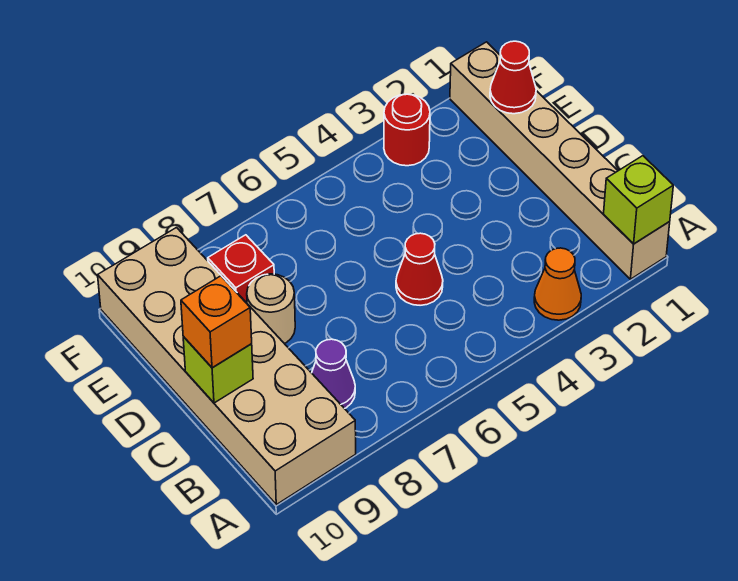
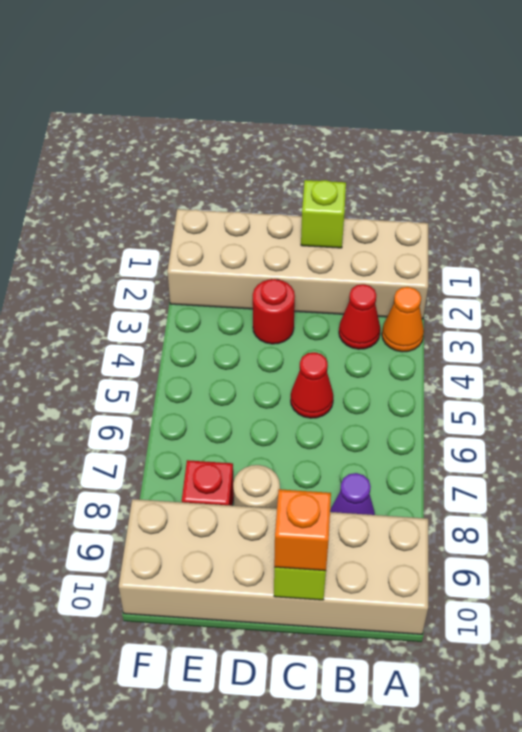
tan 1x6 brick [450,42,670,279] -> tan 2x6 brick [167,209,428,319]
lime 1x1 brick [604,156,673,244] -> lime 1x1 brick moved to [301,180,346,248]
red 1x1 cone [490,41,536,114] -> red 1x1 cone moved to [339,284,380,349]
red 1x1 round brick [384,94,430,166] -> red 1x1 round brick moved to [253,279,295,344]

